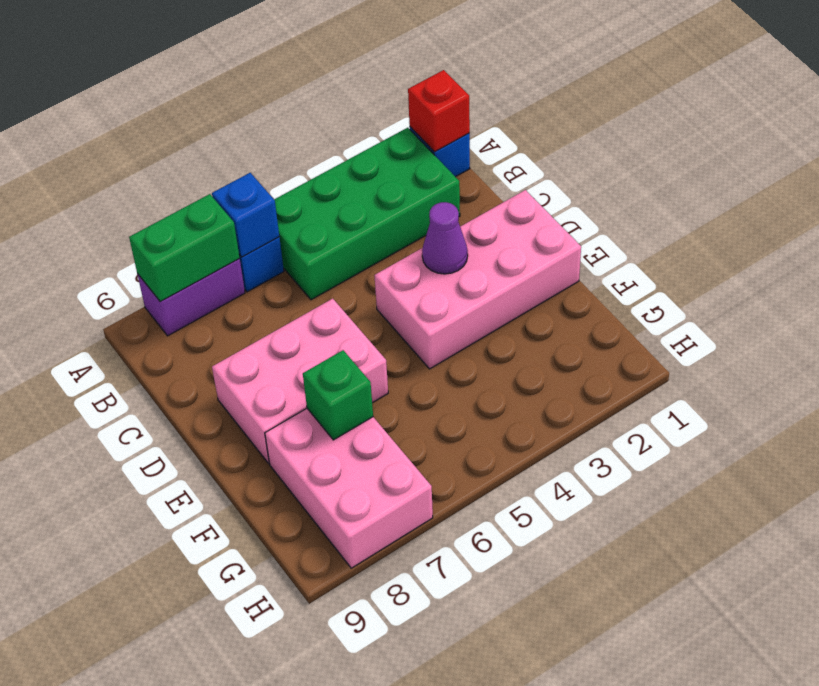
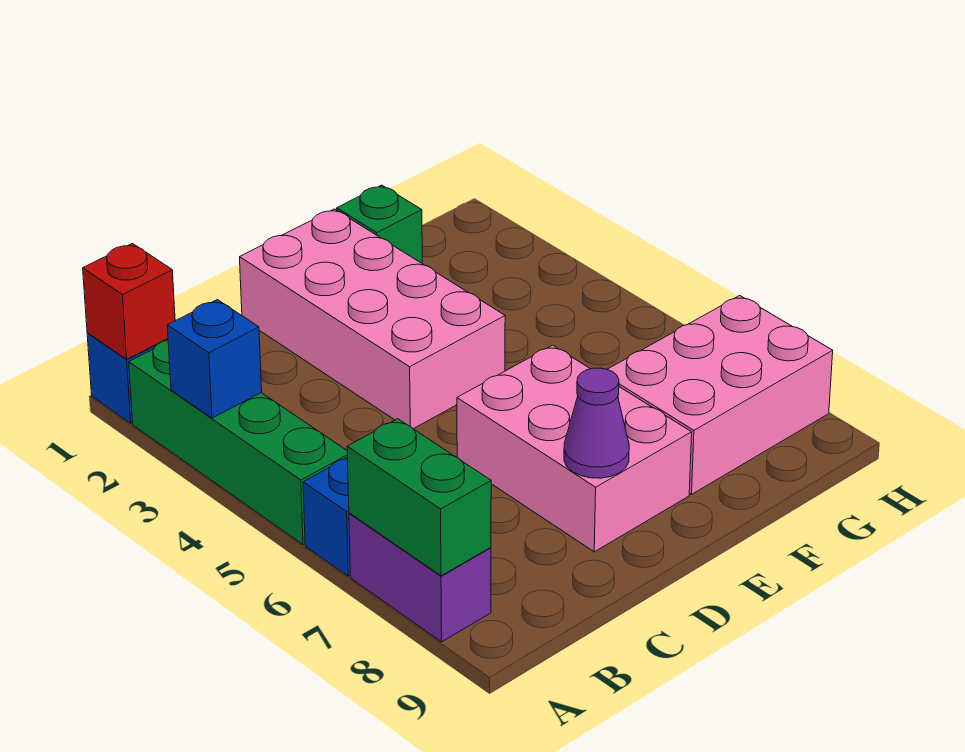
green 2x4 brick [274,128,460,300] -> green 1x4 brick [129,340,348,545]
blue 1x1 brick [212,173,279,257] -> blue 1x1 brick moved to [167,300,262,418]
purple 1x1 cone [422,202,468,274] -> purple 1x1 cone moved to [564,368,629,478]
green 1x1 brick [303,350,373,440] -> green 1x1 brick moved to [337,185,422,263]

